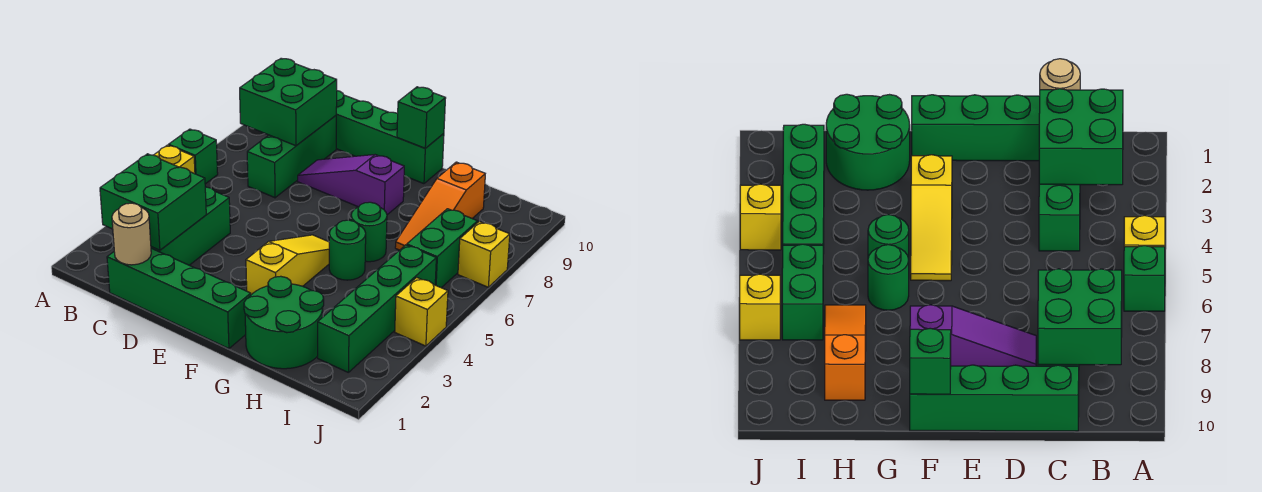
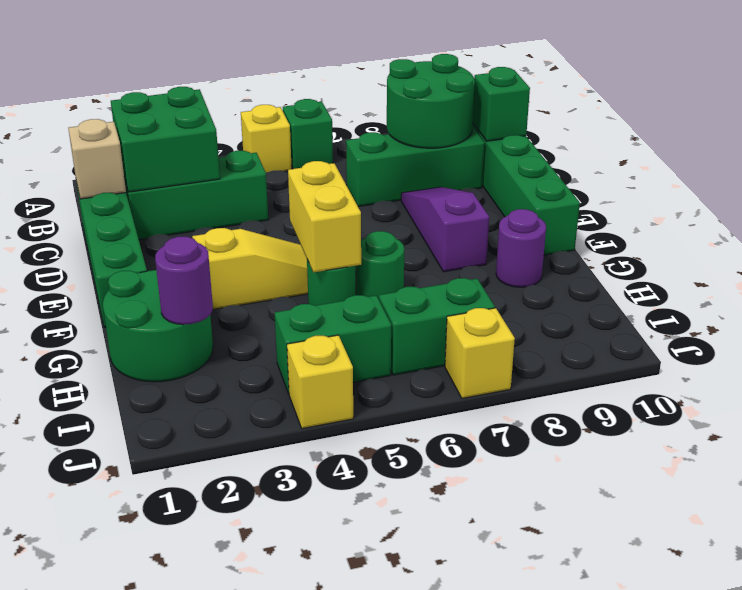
green 2x2 brick [240,58,337,146] -> green 2x2 round brick [387,54,475,148]
tan 1x1 round brick [112,203,151,265] -> tan 1x1 brick [68,119,126,199]
none -> yellow 1x2 brick [288,161,361,272]
green 1x1 brick [397,87,446,148] -> green 1x1 brick moved to [473,67,530,141]
none -> purple 1x1 round brick [496,209,546,287]
none -> purple 1x1 round brick [155,236,213,325]
orange 1x3 slope [395,162,485,250] -> none
green 1x4 brick [318,245,436,373] -> green 1x2 brick [274,295,391,394]

